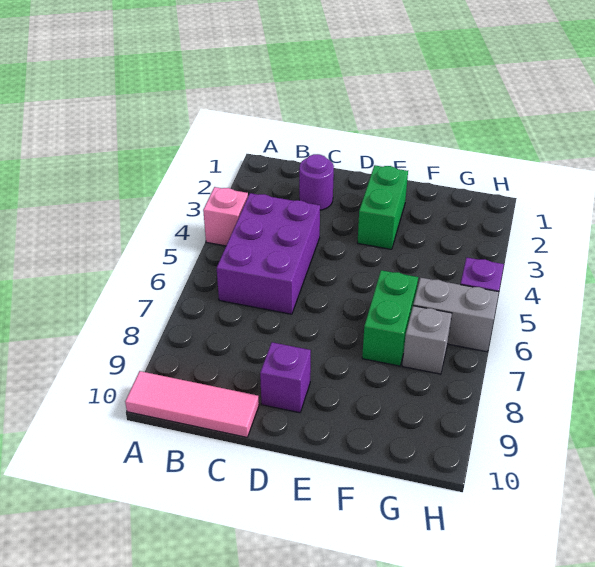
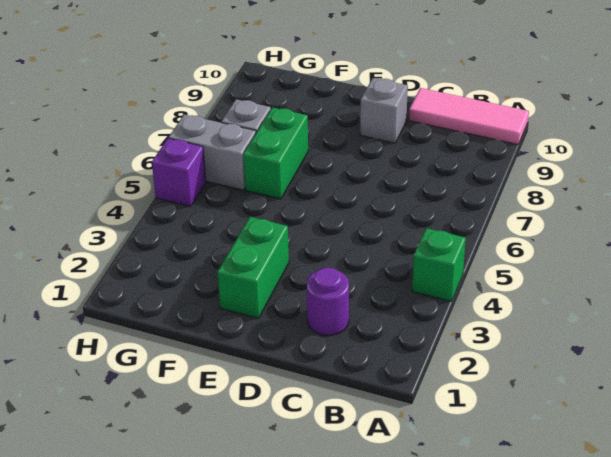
pink 1x1 brick [203,187,248,246] -> green 1x1 brick [412,228,466,301]
purple 2x3 brick [217,193,320,314] -> none
purple 1x1 brick [260,342,311,413] -> grey 1x1 brick [360,78,408,143]

